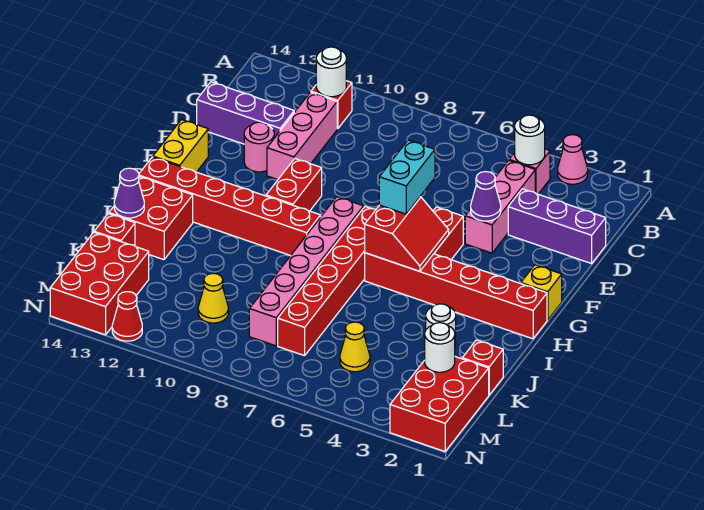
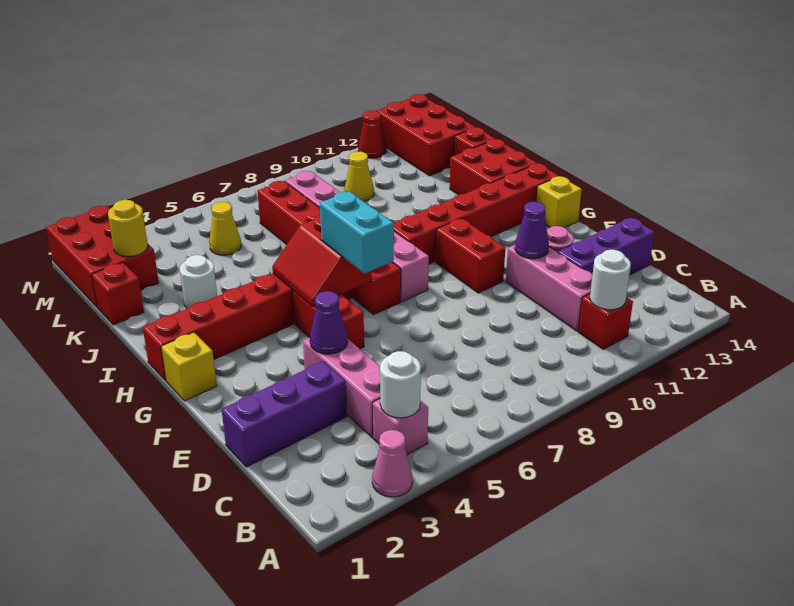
yellow 1x2 brick [153,120,208,172] -> yellow 1x1 brick [536,176,582,228]
purple 1x1 cone [114,168,144,218] -> purple 1x1 cone moved to [515,202,549,259]
white 1x1 round brick [425,323,455,372] -> yellow 1x1 round brick [108,200,148,257]

